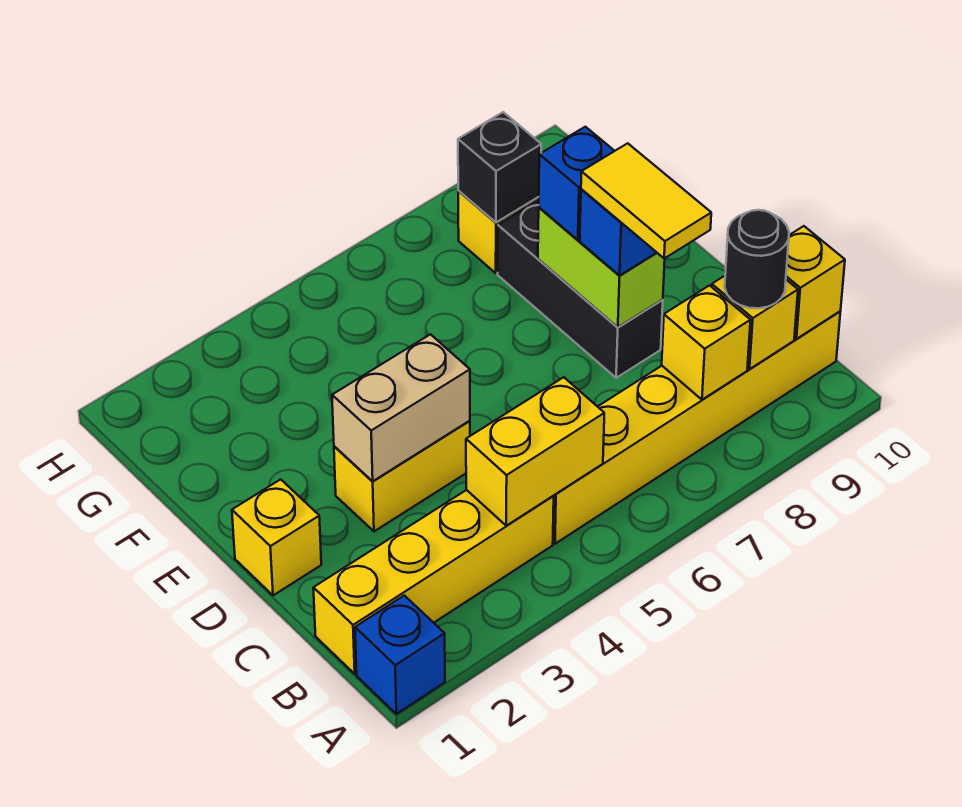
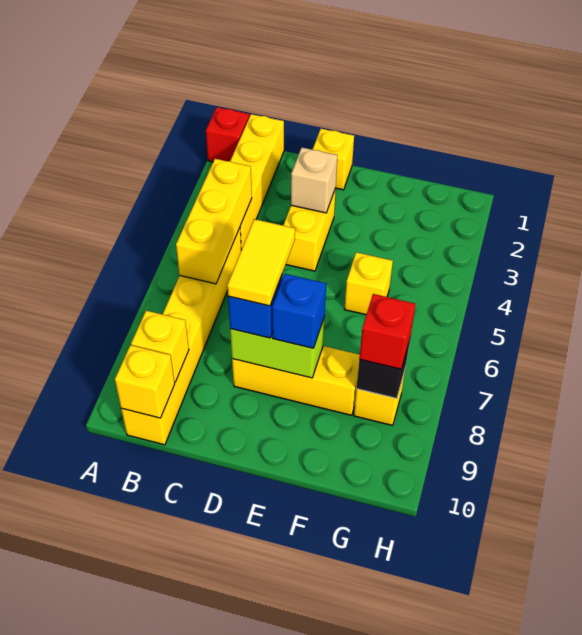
blue 1x1 brick [355,595,445,714] -> red 1x1 brick [206,107,249,162]
yellow 1x2 brick [466,377,604,526] -> yellow 1x3 brick [176,159,252,284]
yellow 1x1 brick [662,285,750,400] -> yellow 1x1 brick moved to [345,252,393,315]
black 1x1 round brick [725,210,789,308] -> none
yellow 1x2 tile [581,143,711,259] -> yellow 1x2 tile turned to [227,219,295,306]
tan 1x2 brick [332,334,470,481] -> tan 1x1 brick [291,148,337,213]
black 1x3 brick [498,200,663,378] -> yellow 1x3 brick [232,346,360,415]
none -> red 1x1 brick [359,294,416,369]

